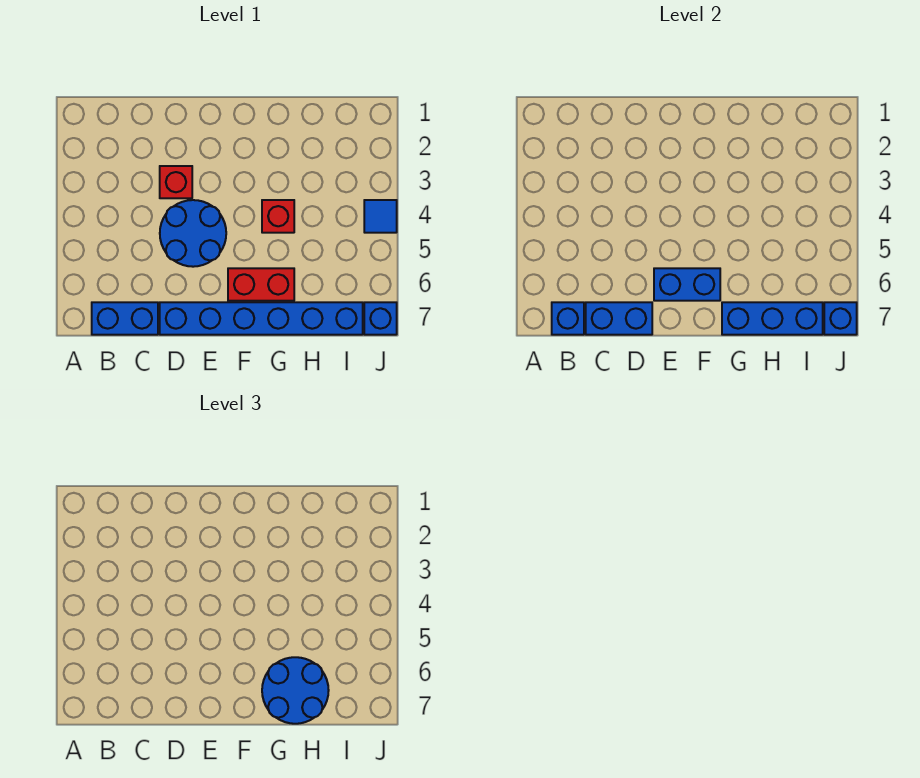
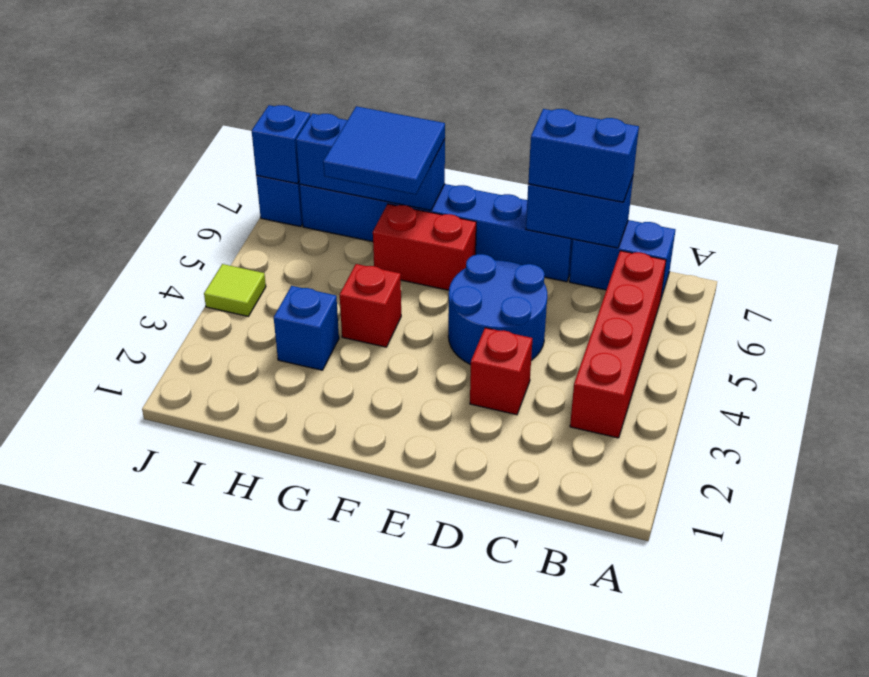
none -> red 1x4 brick [570,251,666,438]
blue 1x1 brick [552,302,584,335] -> blue 1x1 brick moved to [274,286,339,370]
blue 1x2 brick [654,268,720,301] -> blue 1x2 brick moved to [528,109,639,202]
blue 2x2 round brick [262,657,329,724] -> blue 2x2 tile [323,106,445,194]
blue 1x1 tile [364,200,397,233] -> lime 1x1 tile [204,264,266,316]

